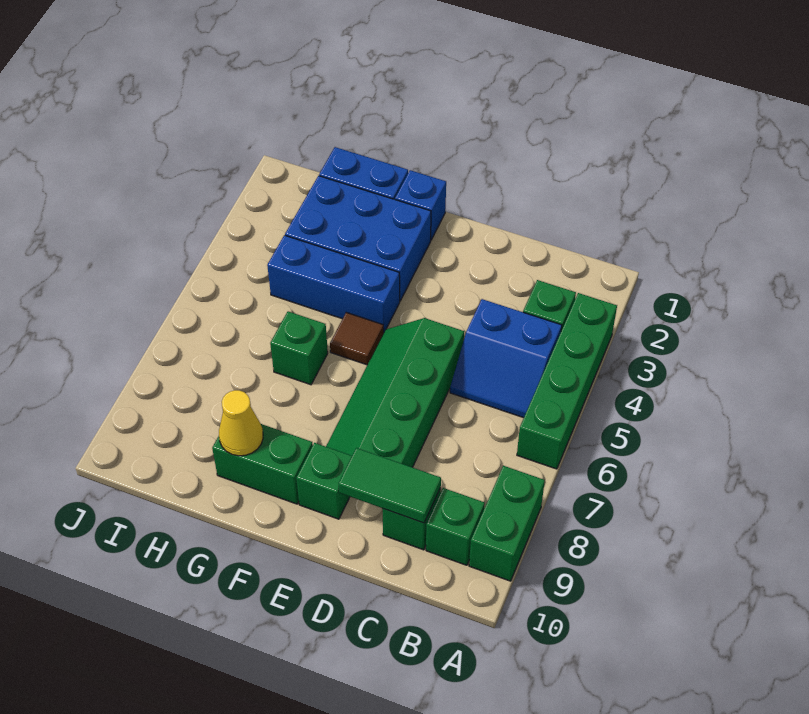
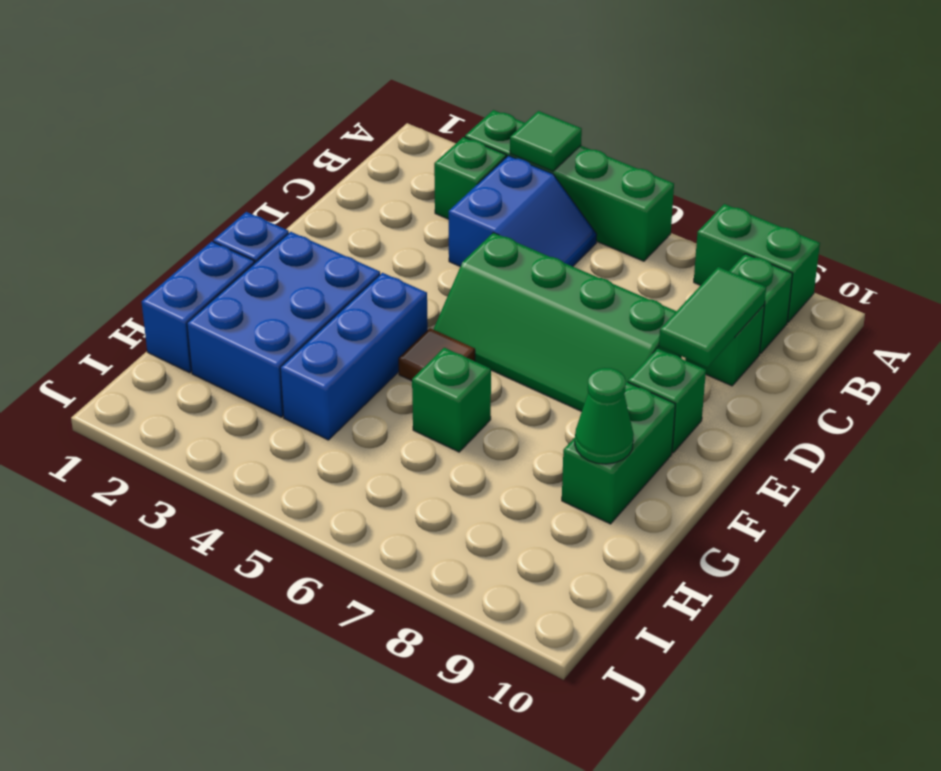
none -> green 1x1 tile [510,111,582,171]
yellow 1x1 cone [219,390,263,456] -> green 1x1 cone [575,368,634,464]

